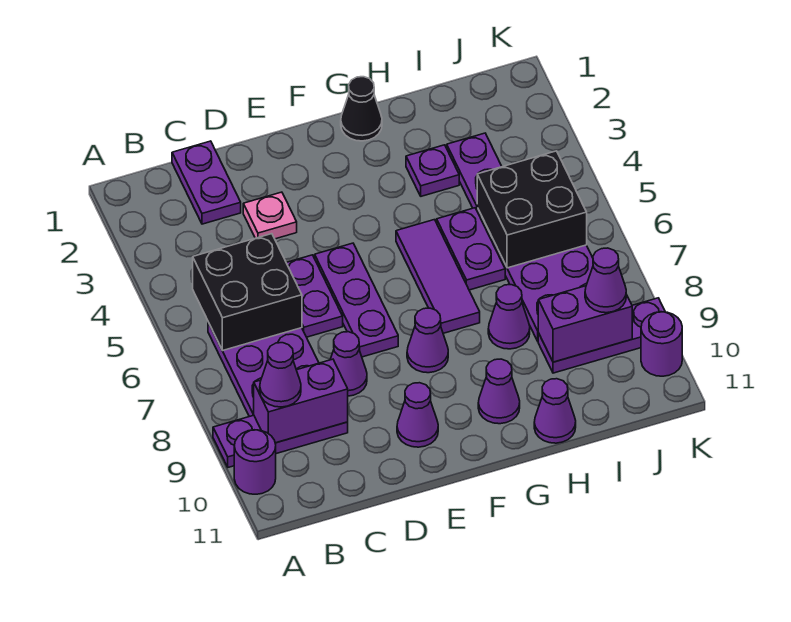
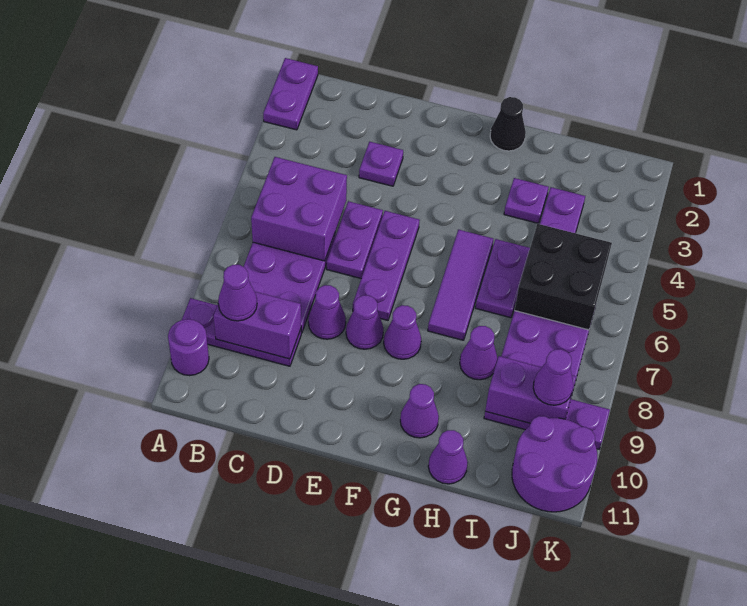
black 2x2 brick [193,234,302,351] -> purple 2x2 brick [251,157,347,261]
purple 1x2 plate [172,141,241,224] -> purple 1x2 plate moved to [263,58,318,130]
pink 1x1 plate [243,192,297,239] -> purple 1x1 plate [359,142,403,186]
purple 1x1 cone [397,383,438,447] -> purple 1x1 cone moved to [346,295,383,349]
purple 1x1 round brick [641,312,682,376] -> purple 2x2 round brick [512,416,597,512]

